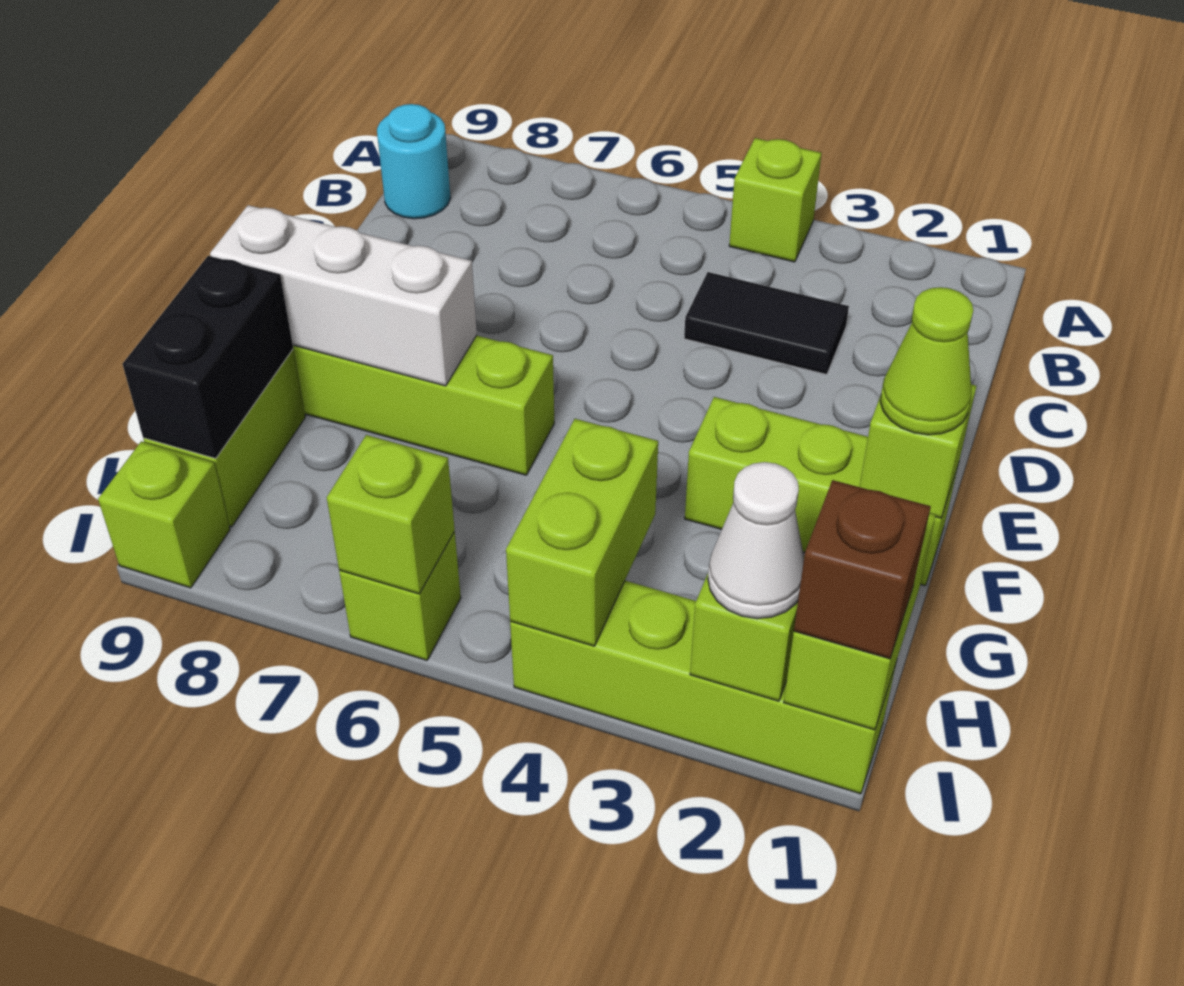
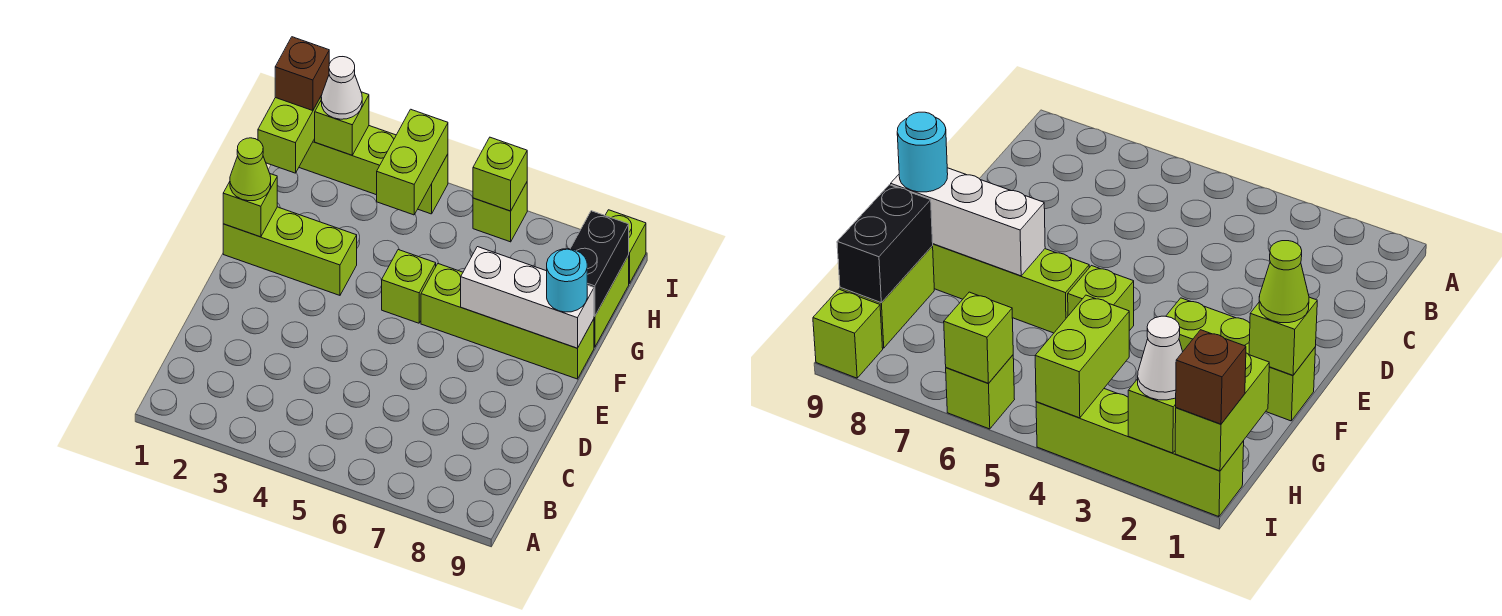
lime 1x1 brick [729,138,822,262] -> lime 1x1 brick moved to [382,250,436,323]
cyan 1x1 round brick [377,104,451,219] -> cyan 1x1 round brick moved to [547,249,587,312]
black 1x2 tile [684,272,849,375] -> none

